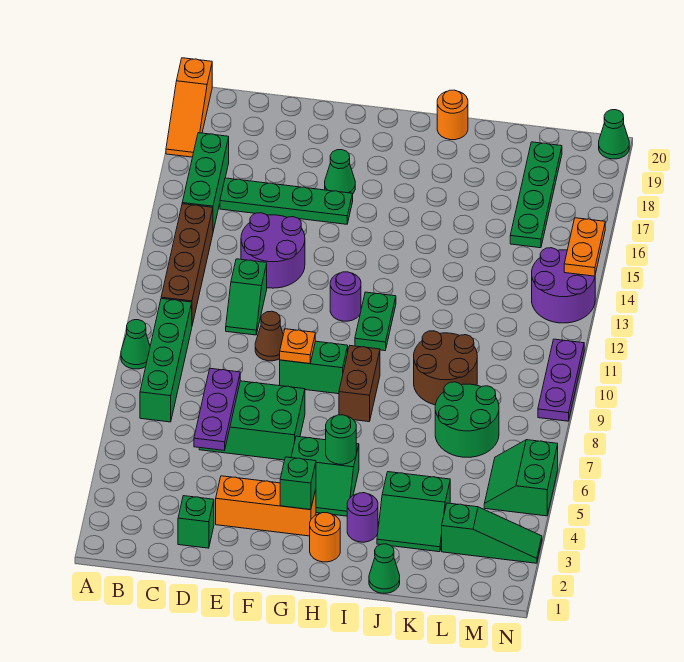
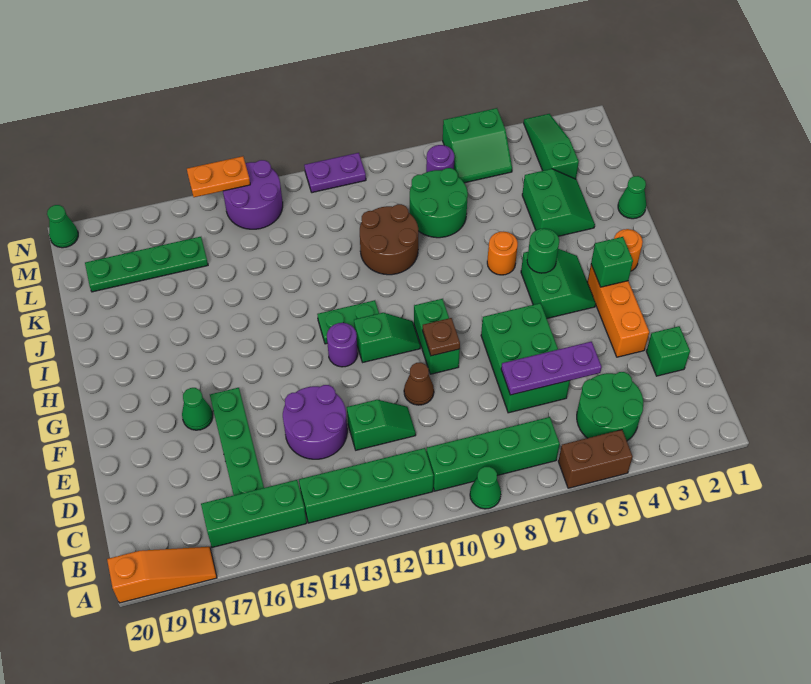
none -> green 2x2 round brick [577,372,643,441]
brown 1x4 brick [161,204,213,325] -> green 1x4 brick [299,448,434,523]
orange 1x1 plate [280,329,315,364] -> brown 1x1 plate [423,318,460,356]
none -> green 1x2 slope [354,313,420,362]
brown 1x2 brick [339,346,380,422] -> brown 1x2 brick moved to [558,430,633,488]
purple 1x1 round brick [347,493,378,542] -> purple 1x1 round brick moved to [426,145,455,172]
orange 1x1 round brick [437,90,468,140] -> orange 1x1 round brick moved to [487,232,518,275]
purple 1x3 plate [538,339,584,421] -> purple 1x2 plate [304,153,366,193]

